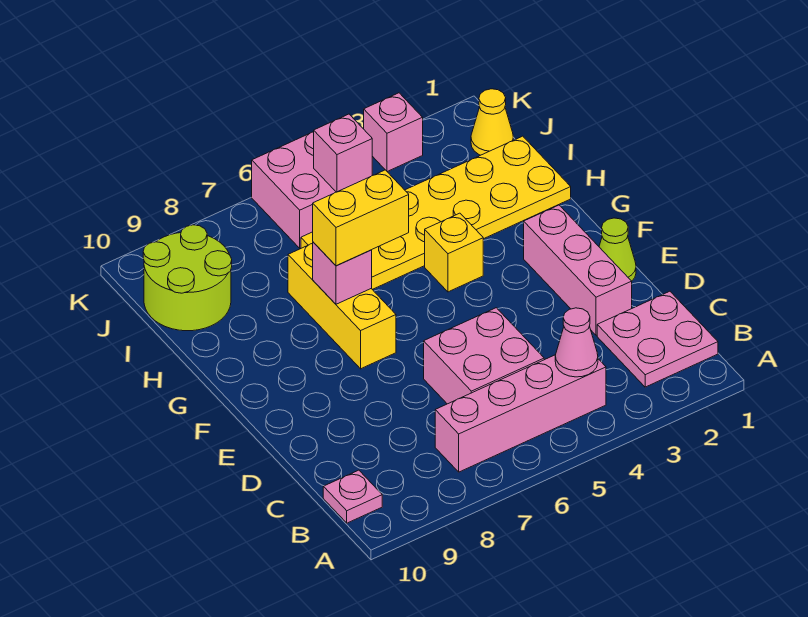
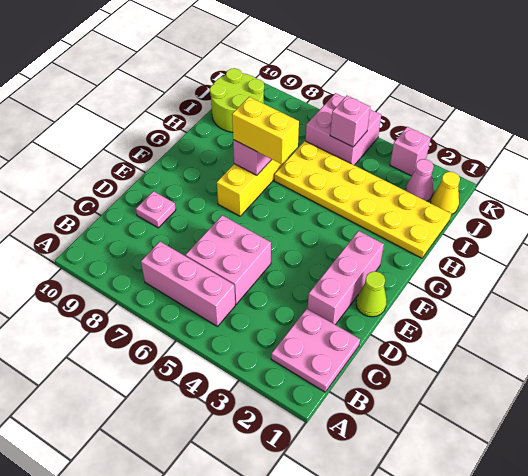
pink 1x4 brick [435,355,606,472] -> pink 1x3 brick [141,242,235,326]
pink 1x1 cone [555,308,598,377] -> pink 1x1 cone moved to [406,159,434,201]
pink 1x1 plate [323,470,382,523] -> pink 1x1 plate moved to [136,191,176,228]
yellow 1x1 brick [425,213,483,292] -> none

